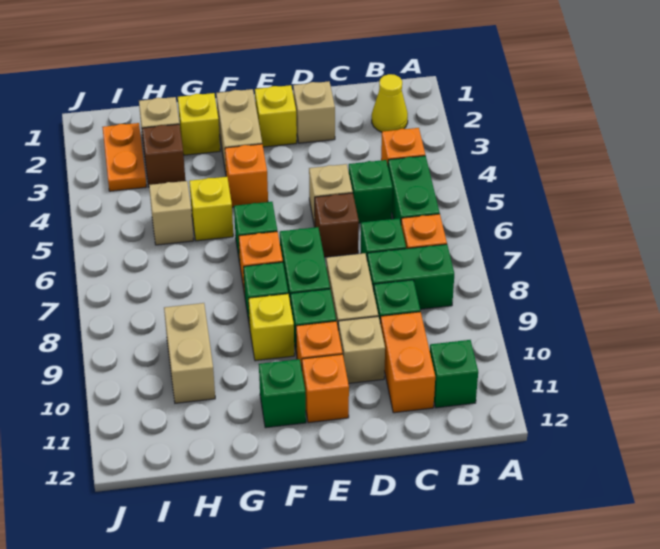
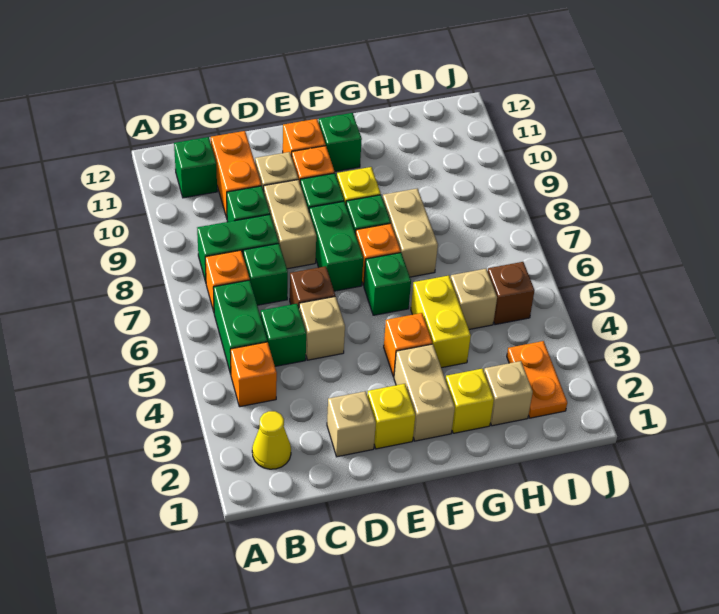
yellow 1x1 brick [189,177,233,241] -> yellow 1x2 brick [411,276,471,368]
brown 1x1 brick [142,124,185,187] -> brown 1x1 brick moved to [488,262,535,325]
tan 1x2 brick [164,303,215,403] -> tan 1x2 brick moved to [383,189,438,277]

